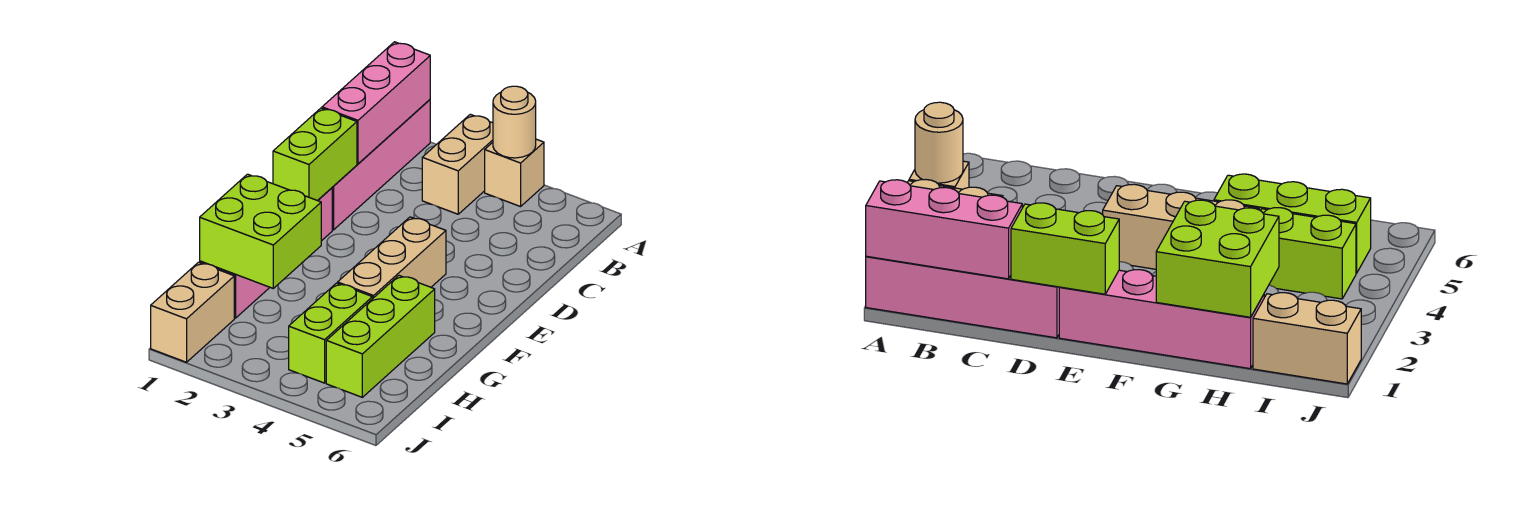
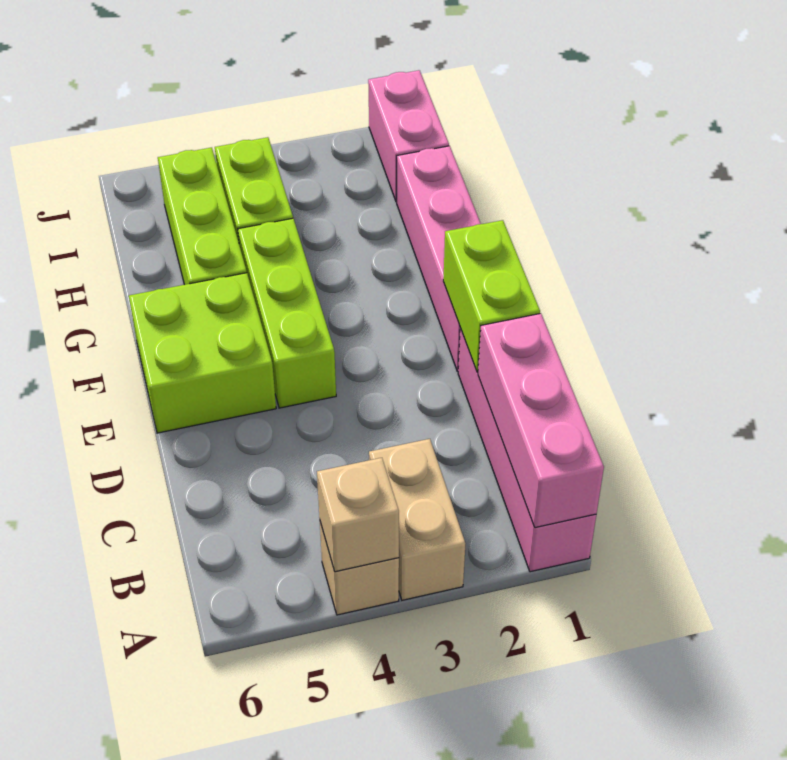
tan 1x1 round brick [493,86,536,158] -> tan 1x1 brick [317,458,399,572]
tan 1x3 brick [338,217,446,299] -> lime 1x3 brick [238,218,336,408]
lime 2x2 brick [200,174,321,288] -> lime 2x2 brick moved to [129,273,276,433]
tan 1x2 brick [151,262,234,362] -> pink 1x2 brick [368,70,449,202]

